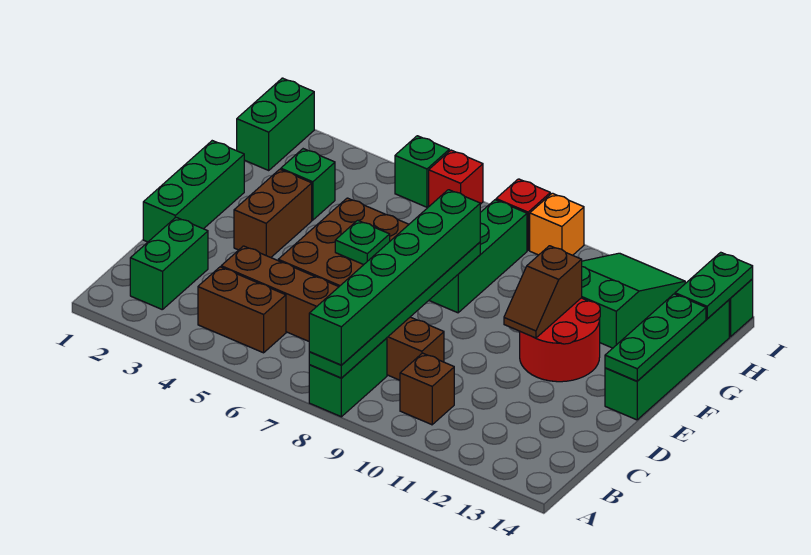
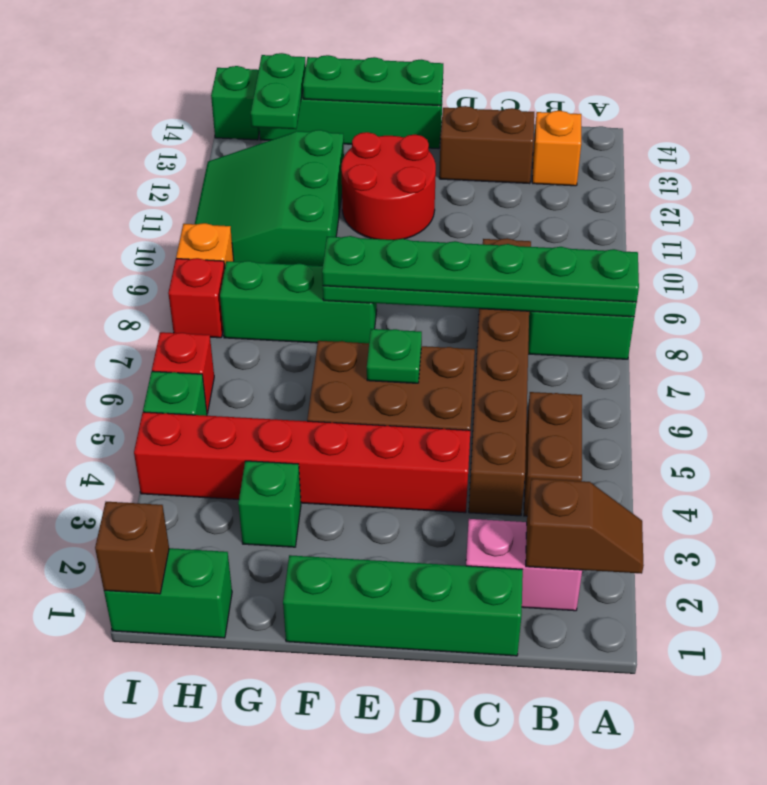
green 1x6 brick [309,190,480,365] -> green 1x6 plate [322,236,639,302]
green 1x2 brick [130,217,208,310] -> pink 1x2 brick [466,519,582,611]
brown 1x1 brick [400,353,454,425] -> brown 1x1 brick moved to [95,502,169,594]
none -> orange 1x1 brick [532,111,581,186]
green 1x3 brick [143,141,244,242] -> green 1x4 brick [283,555,523,656]
none -> red 1x6 brick [134,412,470,513]
brown 1x2 brick [234,169,312,257] -> brown 1x2 brick moved to [439,106,534,184]
brown 1x2 slope [504,246,582,338] -> brown 1x2 slope moved to [526,478,644,574]
green 2x3 slope [582,253,685,348] -> green 3x3 slope [195,130,344,266]
green 1x2 plate [675,252,753,319] -> green 1x2 plate turned to [251,53,306,129]

